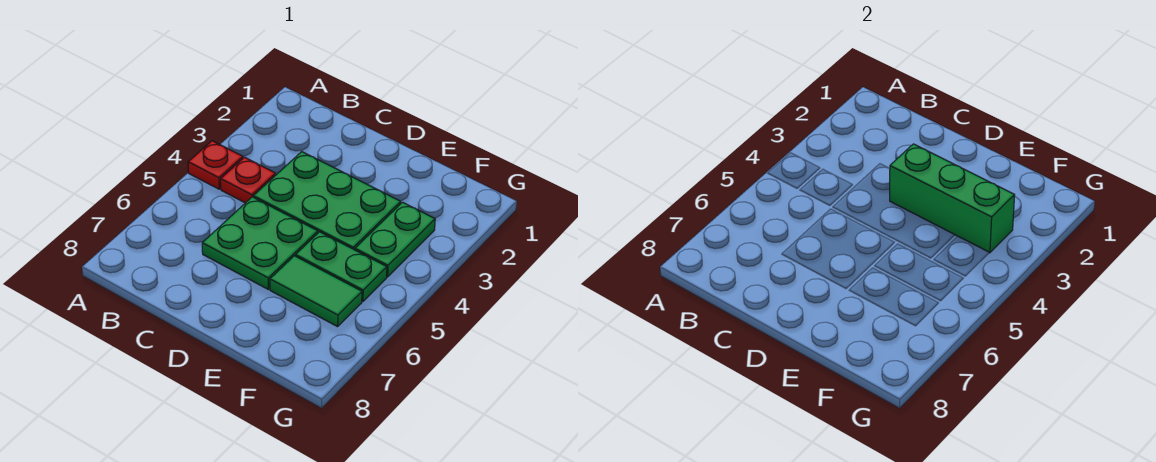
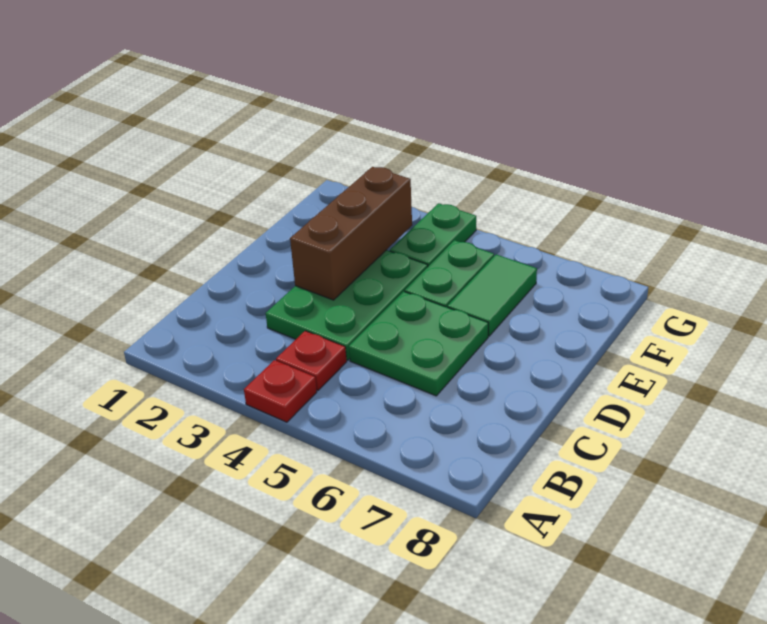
green 1x3 brick [890,144,1015,253] -> brown 1x3 brick [290,167,412,300]
green 1x2 plate [355,202,435,277] -> green 1x2 plate turned to [390,203,476,266]

